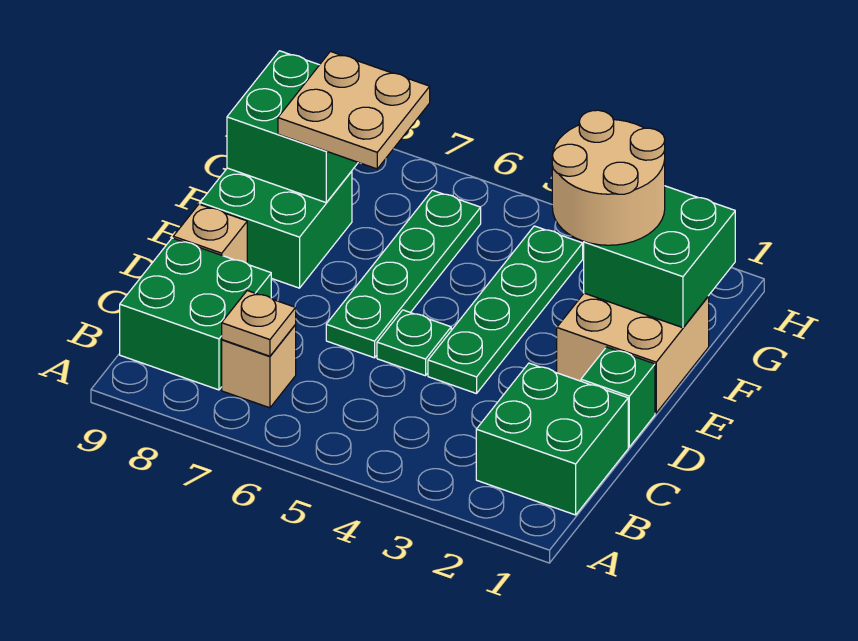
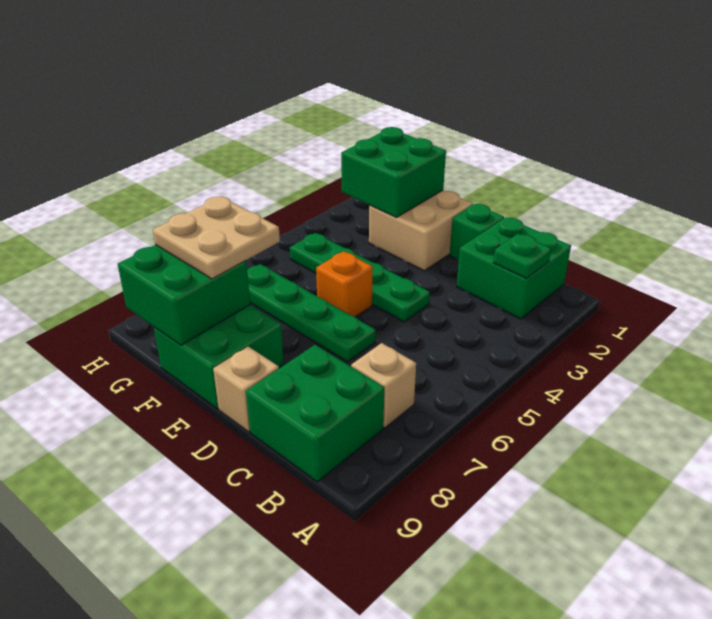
tan 1x1 plate [222,291,296,356] -> none
green 1x1 plate [377,310,451,376] -> green 1x1 plate moved to [493,234,551,278]
none -> orange 1x1 brick [316,251,373,317]
tan 2x2 round brick [552,110,665,245] -> none

